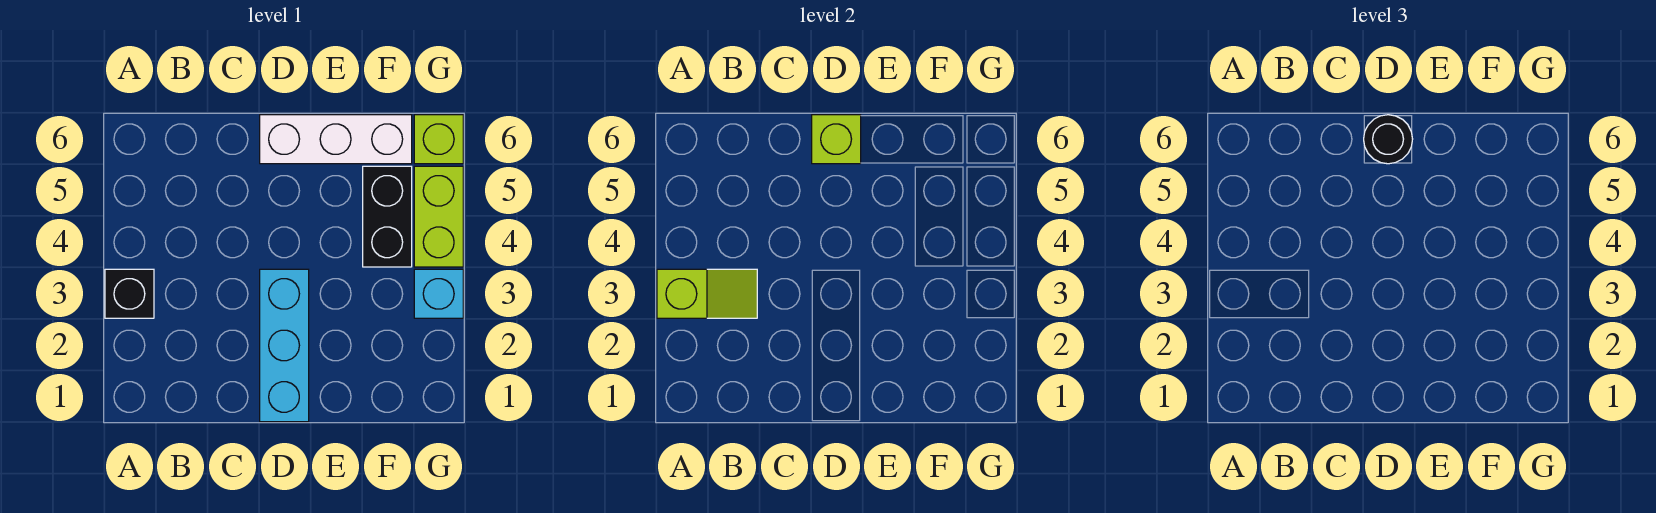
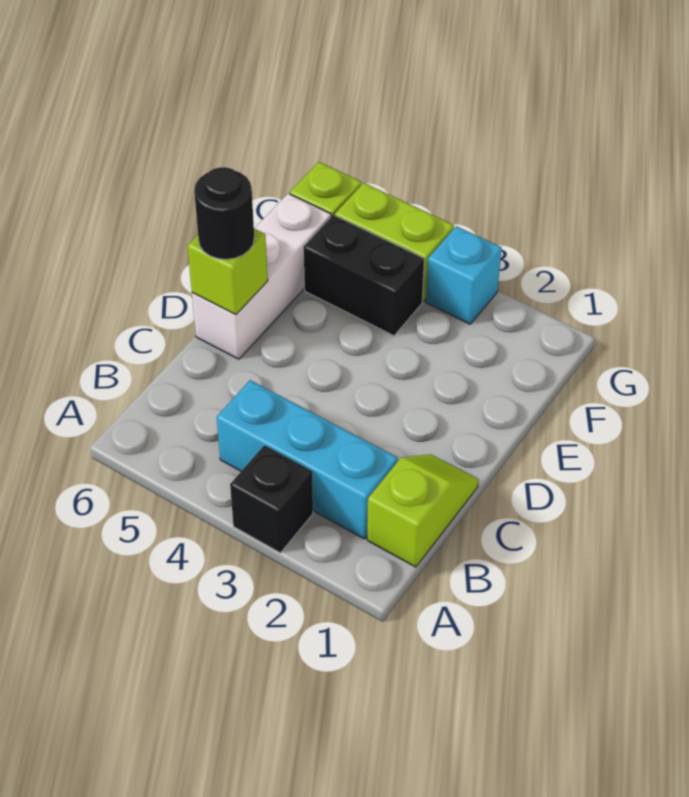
lime 1x2 slope [657,269,757,318] -> lime 1x2 slope moved to [367,454,479,567]
cyan 1x3 brick [260,269,309,422] -> cyan 1x3 brick moved to [217,380,397,539]

